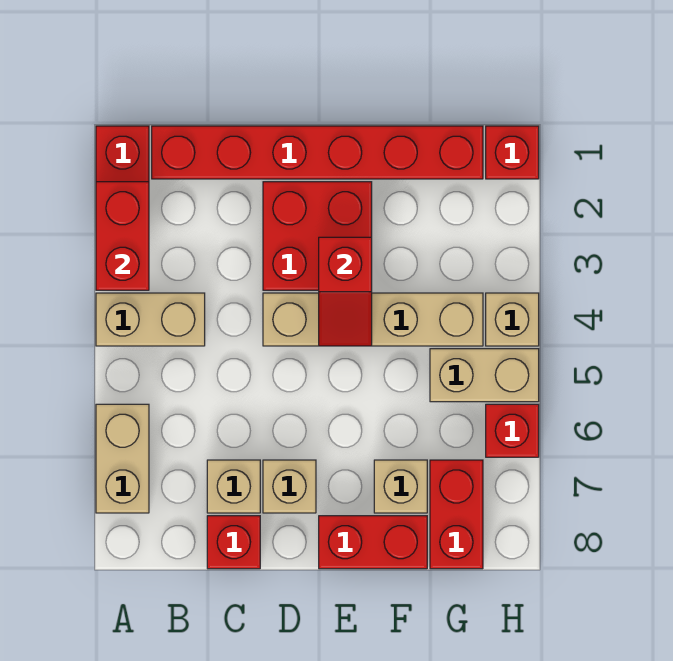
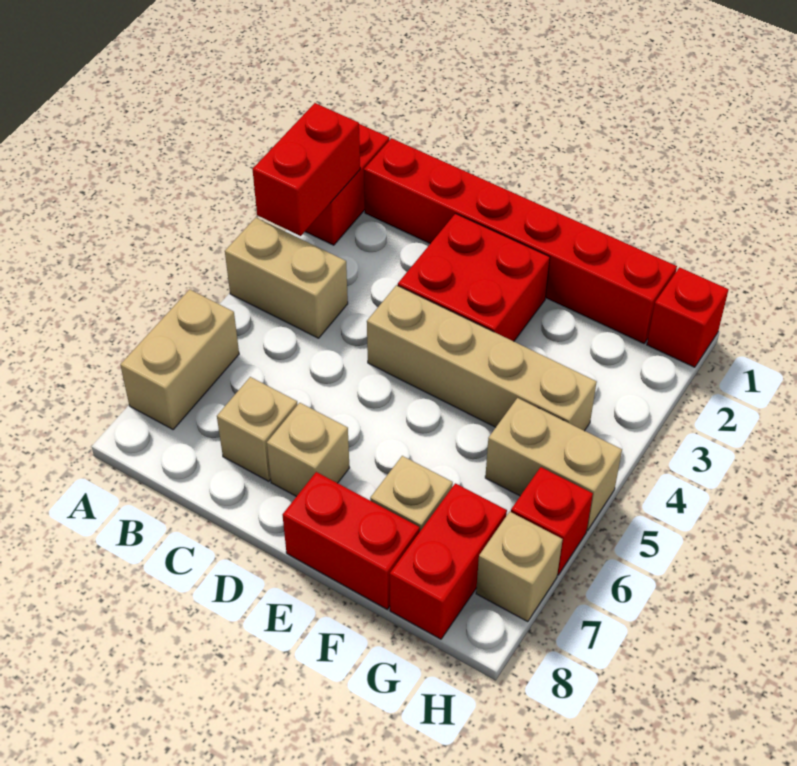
red 1x1 brick [207,516,260,569] -> none
red 1x2 slope [319,237,372,346] -> none
tan 1x1 brick [486,293,539,346] -> tan 1x1 brick moved to [476,512,563,622]

